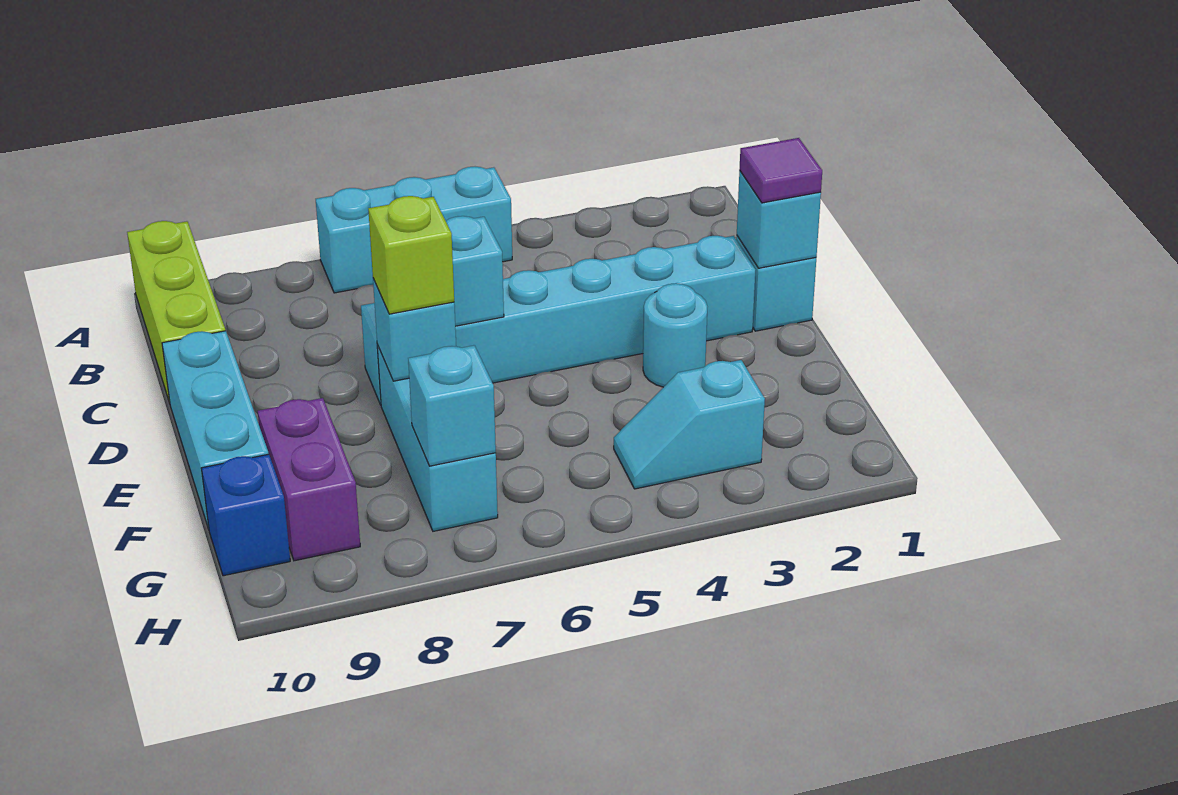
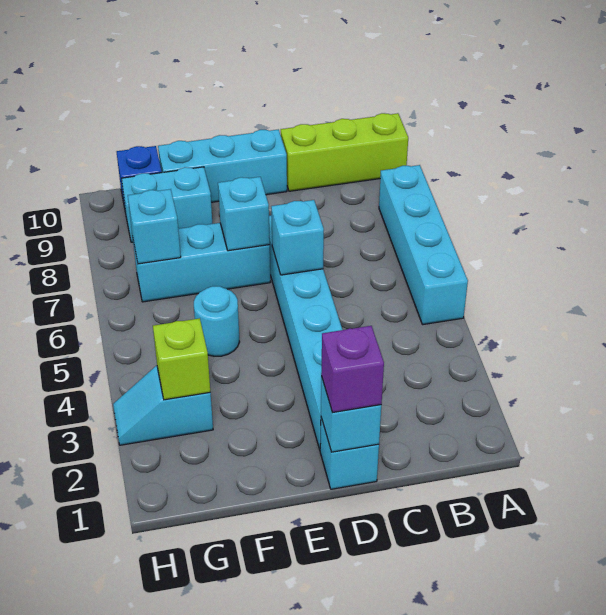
cyan 1x3 brick [316,167,512,293] -> cyan 1x4 brick [379,165,468,325]
purple 1x1 tile [739,138,822,203] -> purple 1x1 brick [321,326,384,413]
cyan 1x1 round brick [643,283,707,387] -> cyan 1x1 round brick moved to [194,286,239,356]
lime 1x1 brick [368,196,454,314] -> lime 1x1 brick moved to [153,318,210,400]
purple 1x2 brick [258,398,360,561] -> cyan 1x2 brick [122,167,212,242]
cyan 1x2 slope [614,360,765,489] -> cyan 1x2 slope turned to [113,366,213,445]

